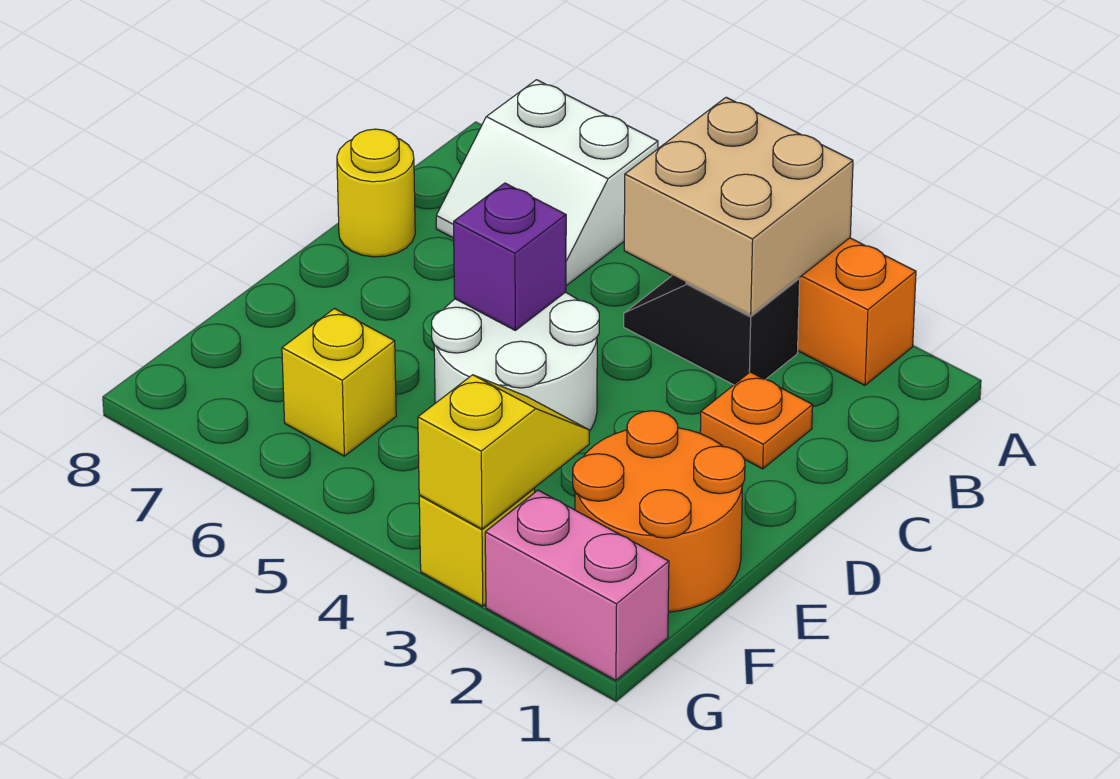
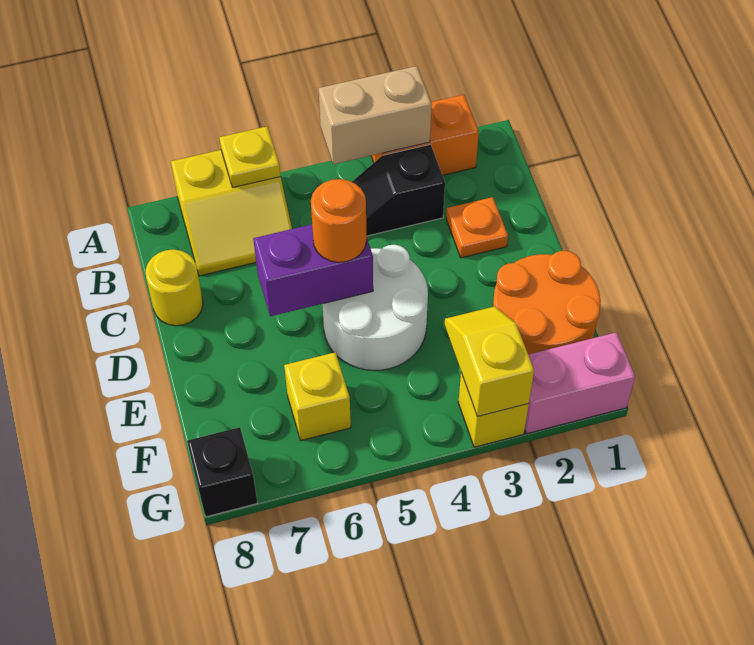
tan 2x2 brick [624,97,853,316] -> tan 1x2 brick [319,66,432,164]
white 2x2 slope [436,80,658,286] -> yellow 2x2 slope [171,150,292,276]
none -> yellow 1x1 plate [219,126,281,187]
purple 1x1 brick [454,183,566,330] -> purple 1x2 brick [253,224,373,316]
none -> orange 1x1 round brick [311,179,367,262]
none -> black 1x1 brick [187,427,257,517]

